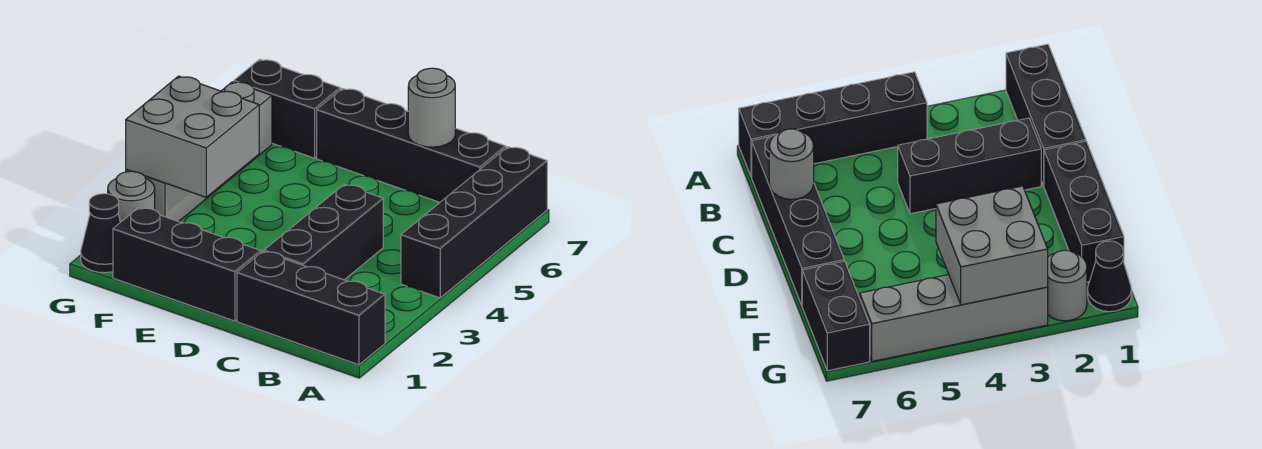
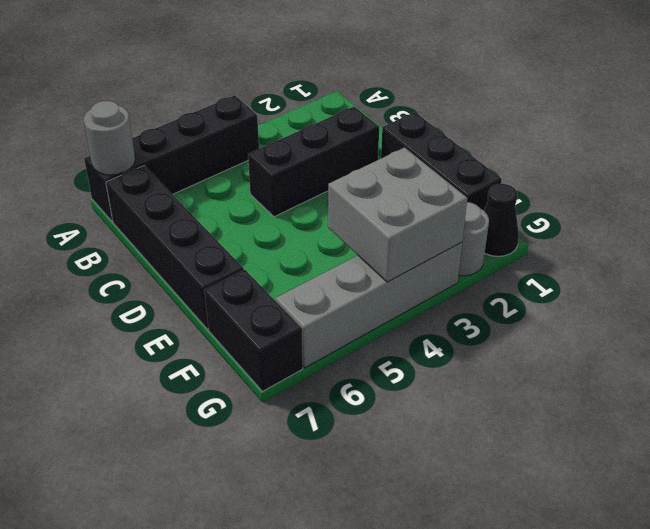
black 1x3 brick [237,251,385,365] -> none
grey 1x1 round brick [408,68,455,147] -> grey 1x1 round brick moved to [84,101,135,175]

